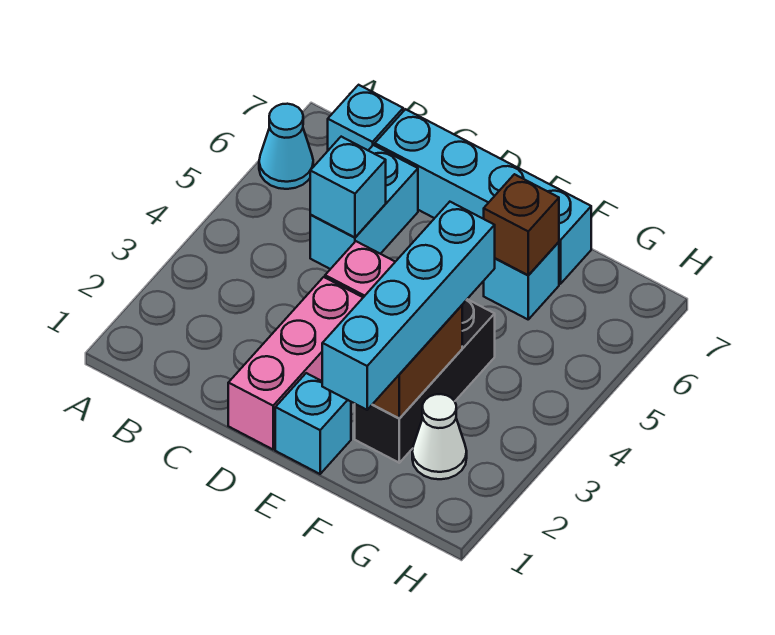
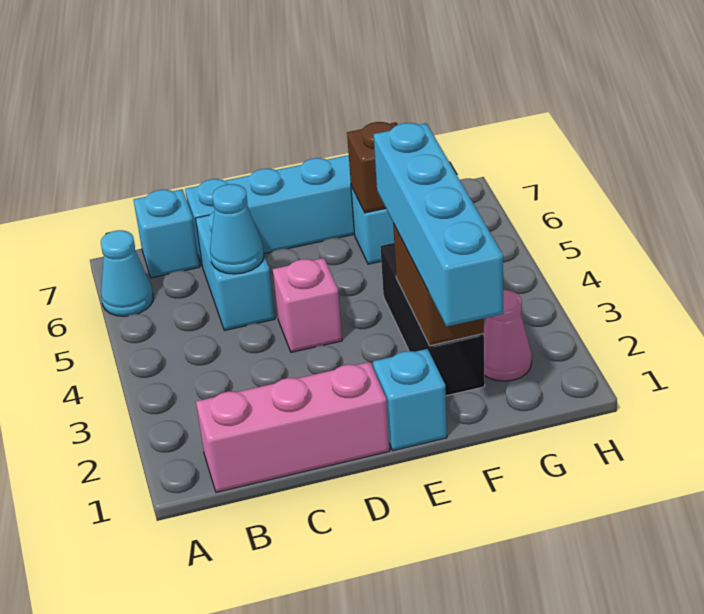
cyan 1x1 brick [310,137,386,237] -> cyan 1x1 cone [210,184,264,274]
pink 1x3 brick [228,277,363,449] -> pink 1x3 brick turned to [196,362,390,492]
white 1x1 cone [412,394,467,479] -> pink 1x1 cone [484,290,532,381]

